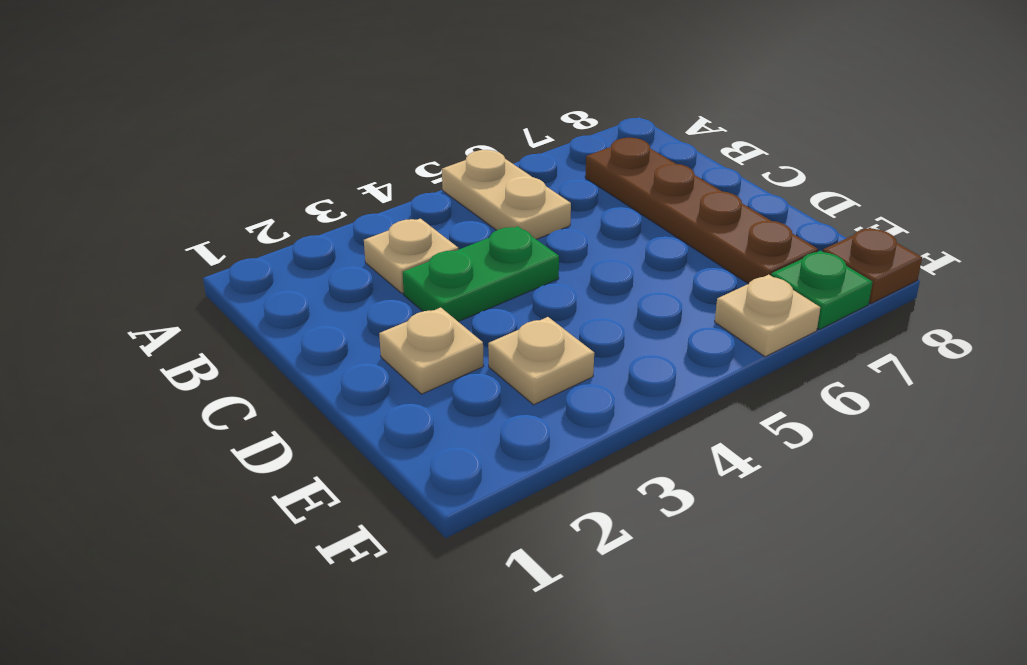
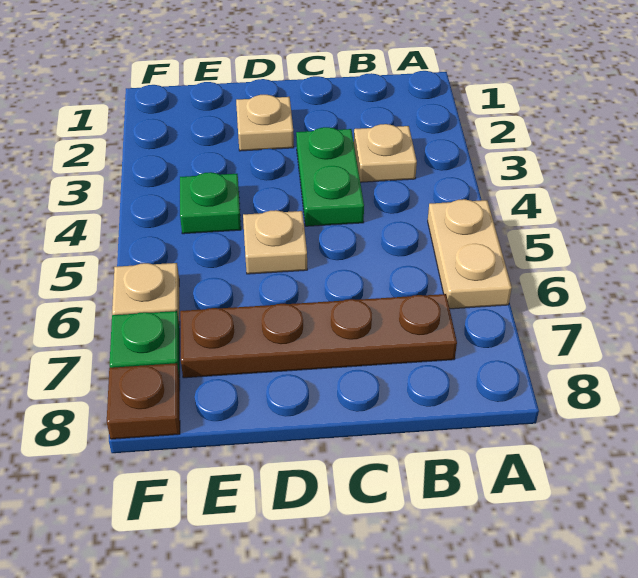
tan 1x2 plate [442,150,571,239] -> tan 1x2 plate turned to [428,199,512,309]
tan 1x1 plate [488,317,594,405] -> tan 1x1 plate moved to [243,210,307,274]
none -> green 1x1 plate [180,172,241,234]

